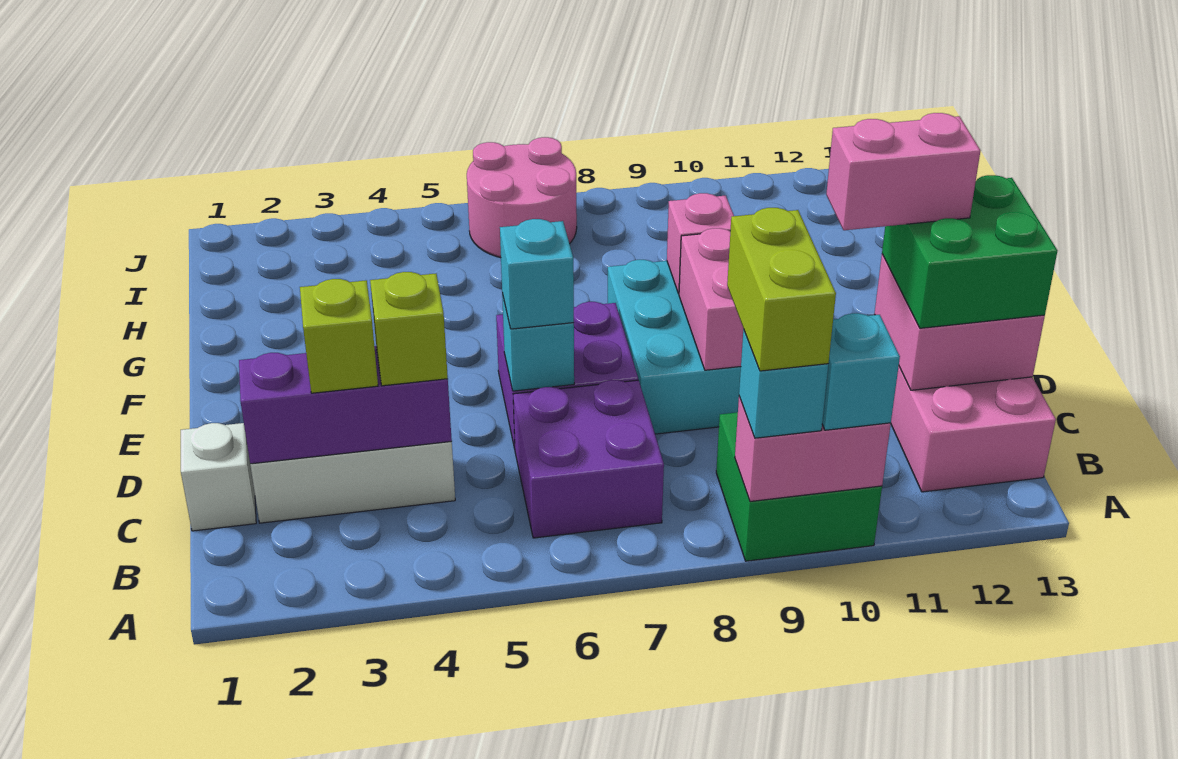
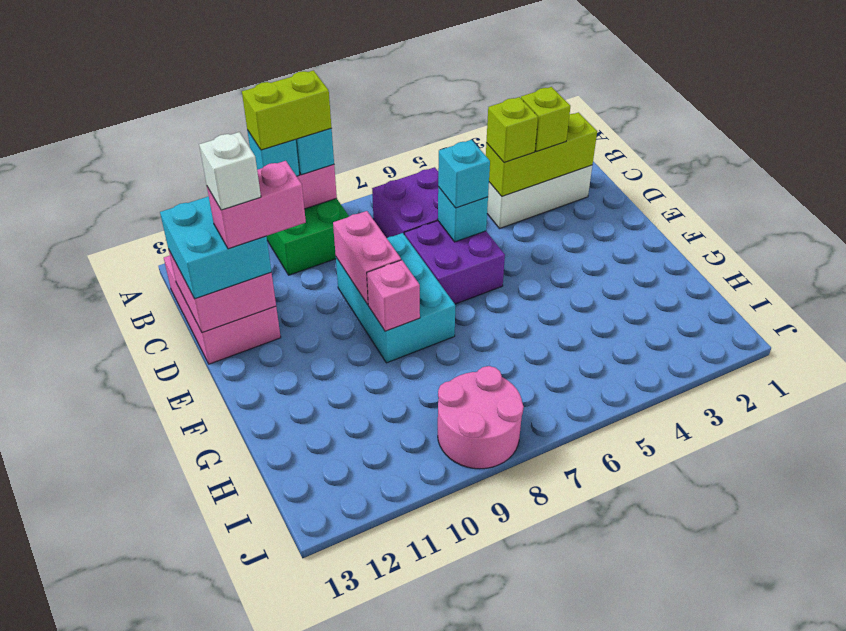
lime 1x2 brick [727,208,836,371] -> lime 1x2 brick turned to [242,70,331,150]
white 1x1 brick [181,423,256,531] -> white 1x1 brick moved to [199,132,261,210]
purple 1x3 brick [239,346,452,464] -> lime 1x3 brick [486,112,597,196]
green 2x2 brick [882,175,1057,328] -> cyan 2x2 brick [160,196,271,299]
pink 2x2 round brick [467,137,577,258] -> pink 2x2 round brick moved to [438,366,524,469]

